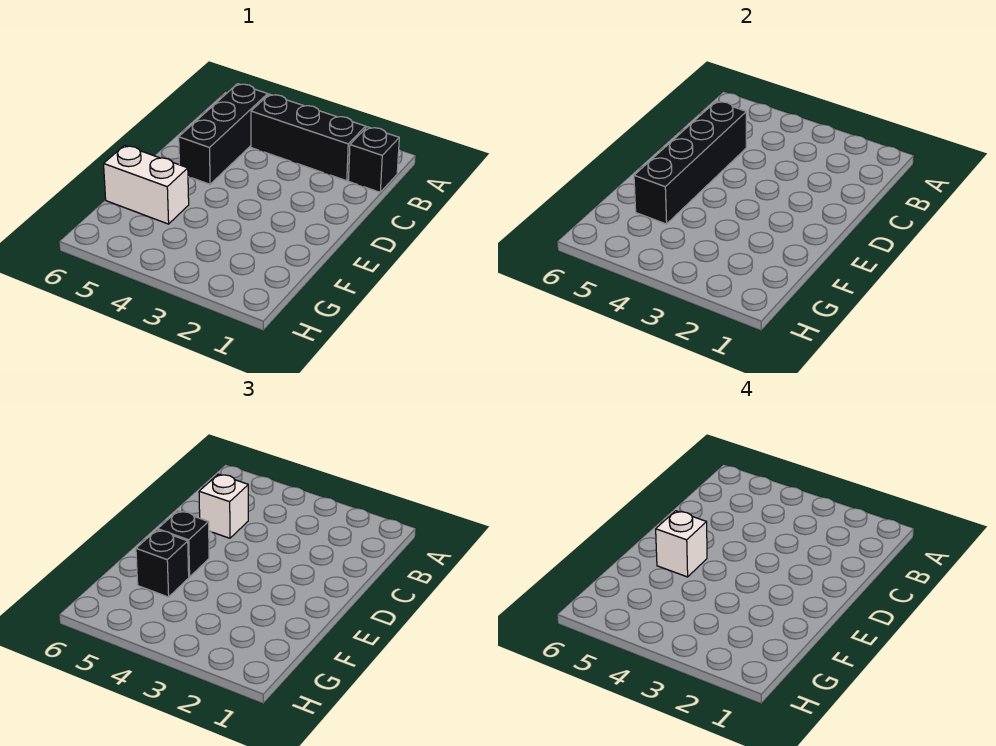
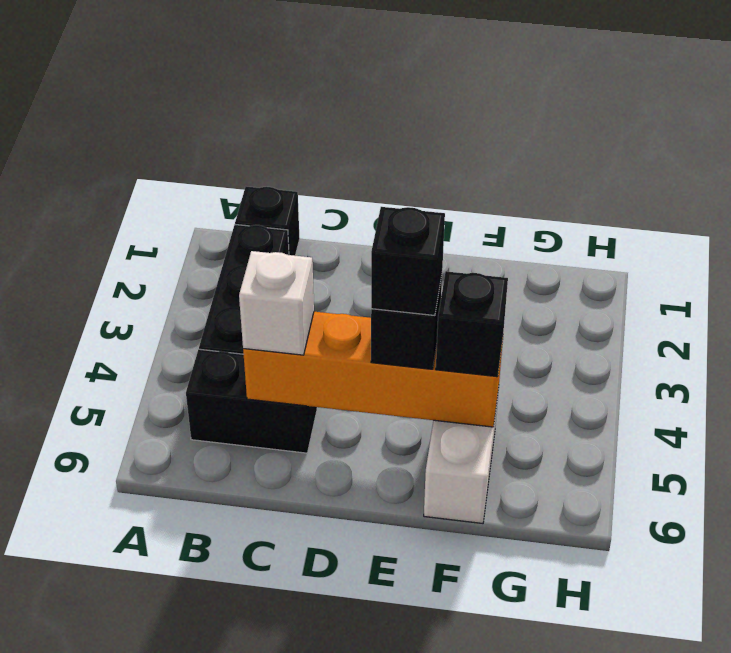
black 1x3 brick [179,84,268,184] -> black 1x2 brick [186,349,317,453]
black 1x4 brick [634,101,746,224] -> orange 1x4 brick [243,312,503,427]
white 1x1 brick [656,511,707,577] -> black 1x1 brick [371,207,445,315]

